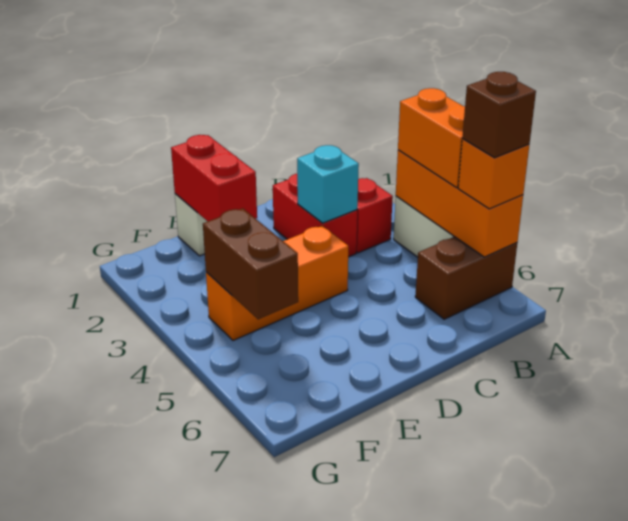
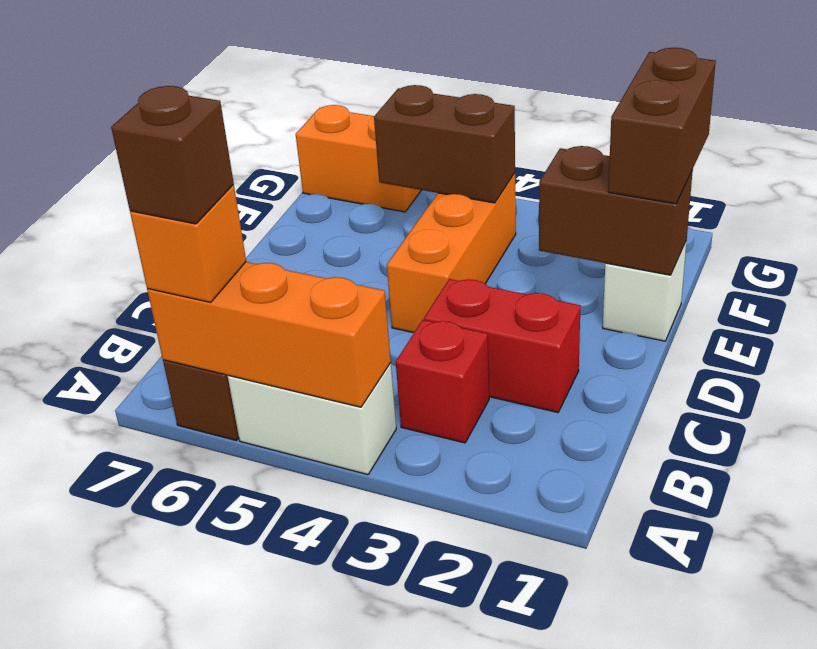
orange 1x2 brick [398,88,465,188] -> orange 1x2 brick moved to [296,105,421,212]
cyan 1x1 brick [297,145,359,223] -> none
red 1x2 brick [171,135,257,221] -> brown 1x2 brick [539,146,693,275]
none -> brown 1x2 brick [608,48,716,204]

